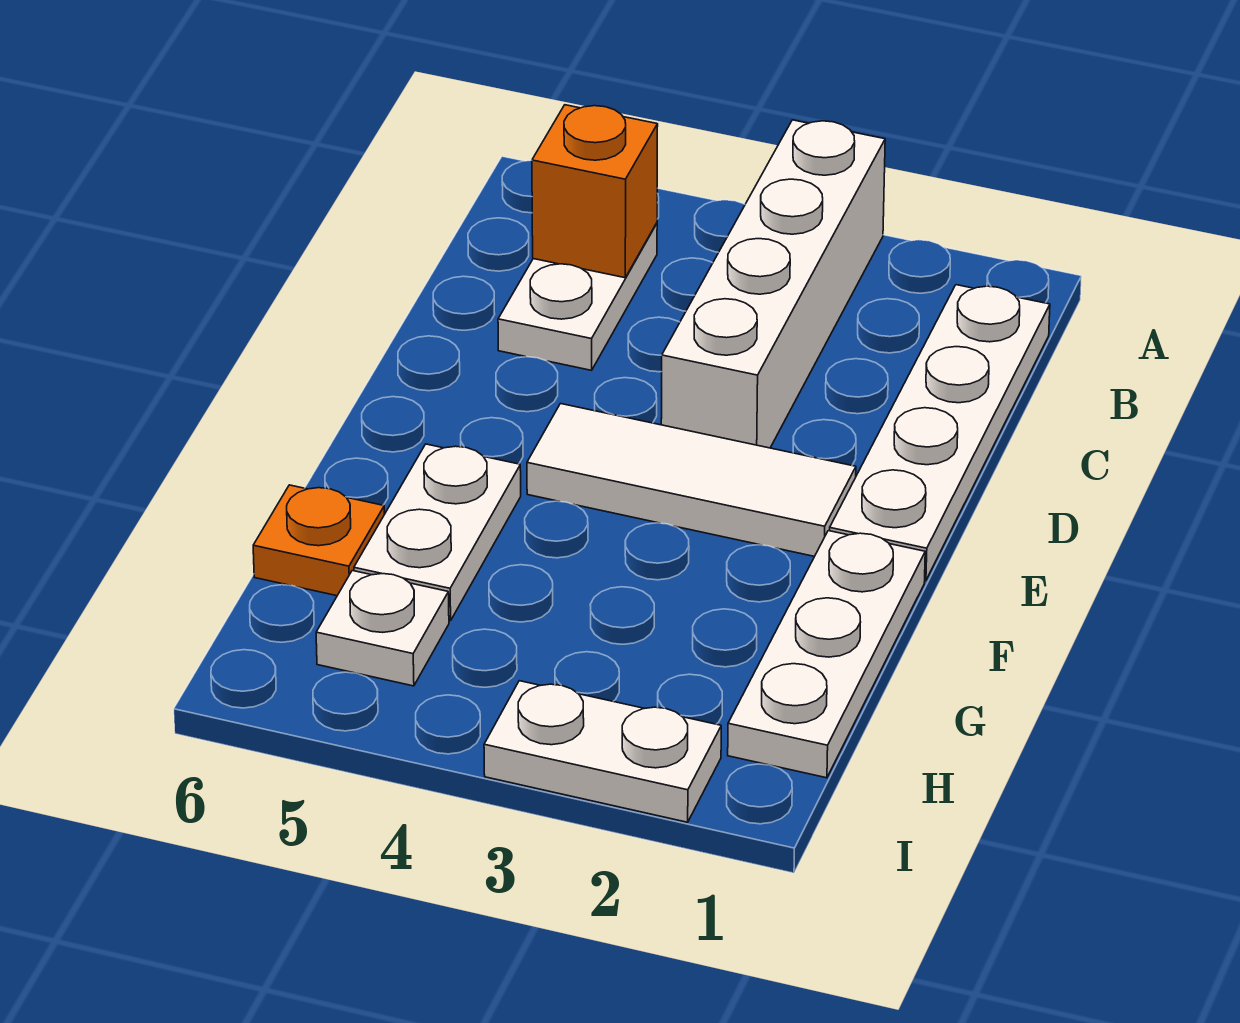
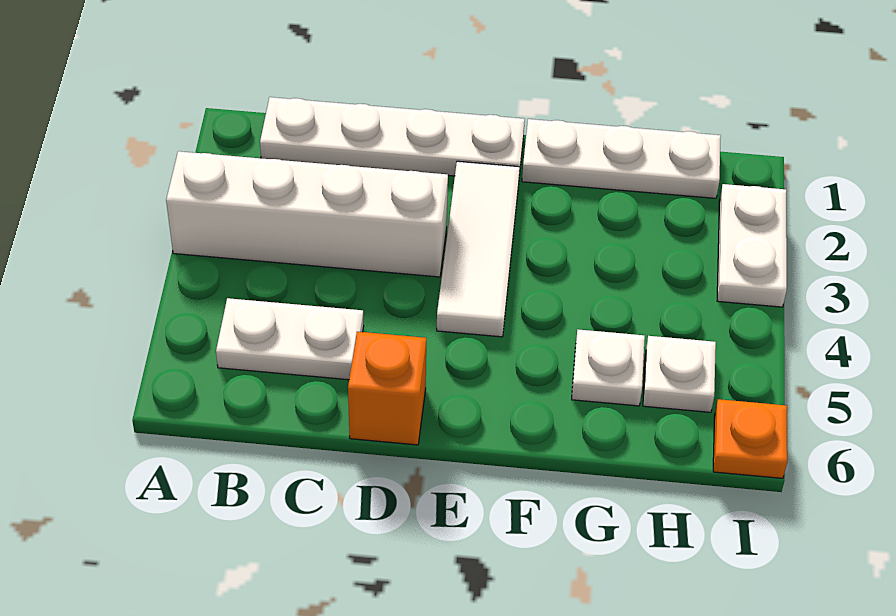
orange 1x1 brick [532,105,658,278] -> orange 1x1 brick moved to [348,332,426,445]
white 1x2 plate [354,444,521,621] -> white 1x1 plate [572,330,645,406]
orange 1x1 plate [253,485,384,596] -> orange 1x1 plate moved to [713,399,787,478]

